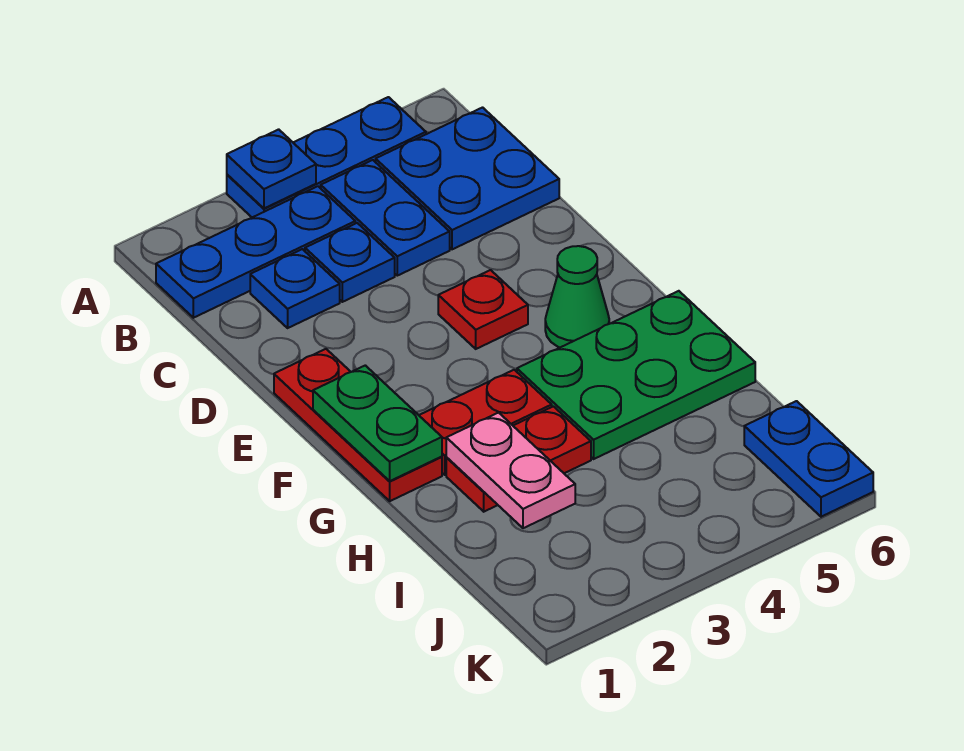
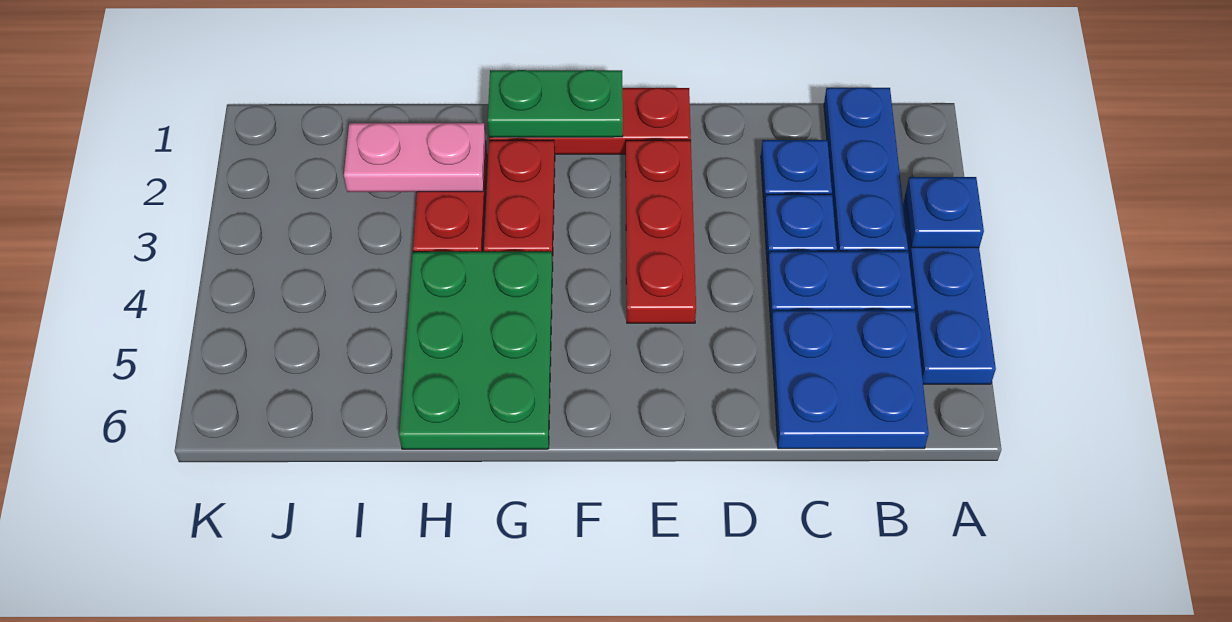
red 1x1 plate [438,270,528,349] -> red 1x3 plate [626,140,696,323]
green 1x1 cone [545,246,609,347] -> none
blue 1x2 plate [744,401,873,517] -> none

